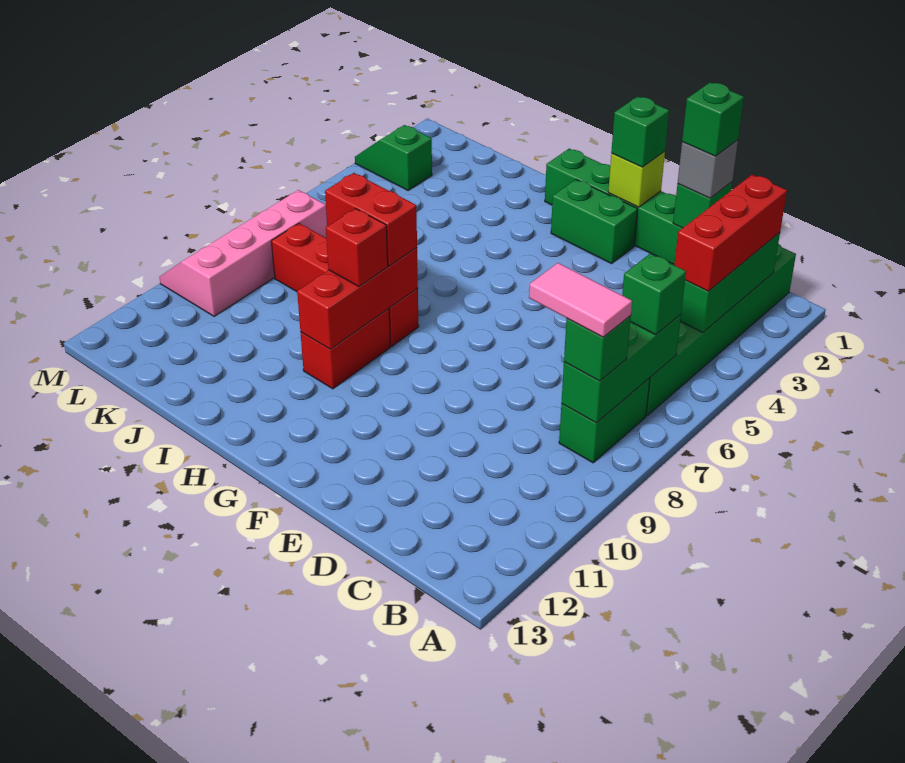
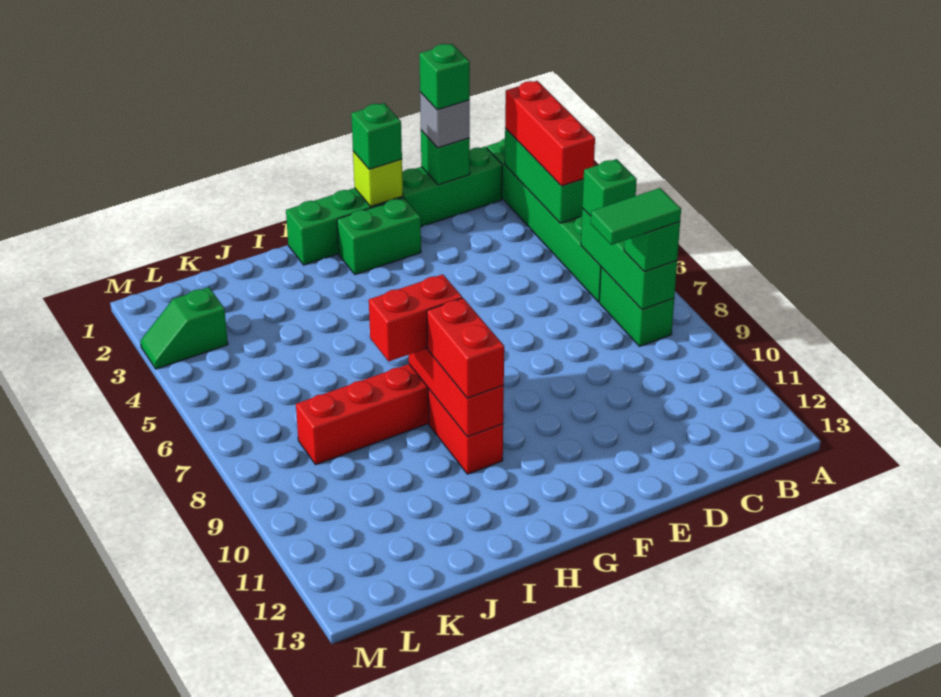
pink 1x2 tile [529,263,632,337] -> green 1x2 tile [591,188,681,245]
red 1x1 brick [326,208,388,287] -> red 1x2 brick [427,298,504,398]
pink 2x4 slope [159,190,327,317] -> none

